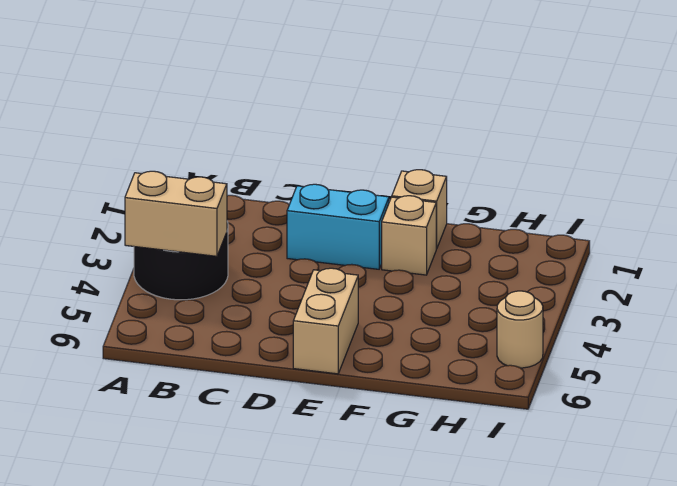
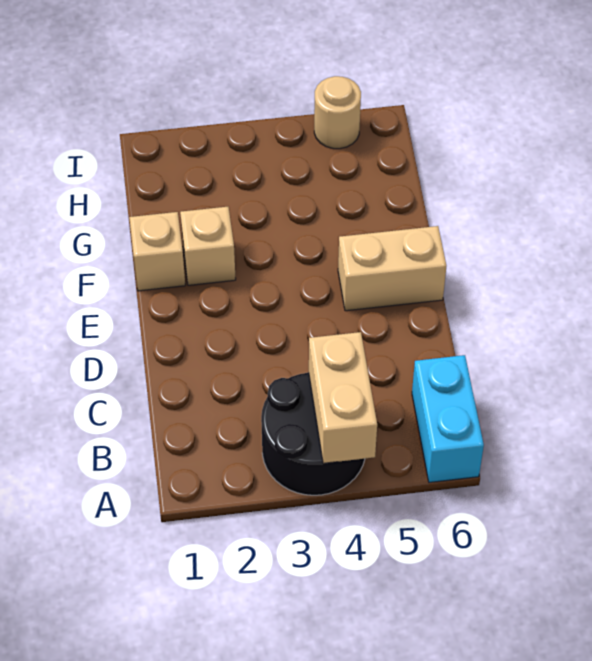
cyan 1x2 brick [287,184,389,269] -> cyan 1x2 brick moved to [412,355,484,482]

